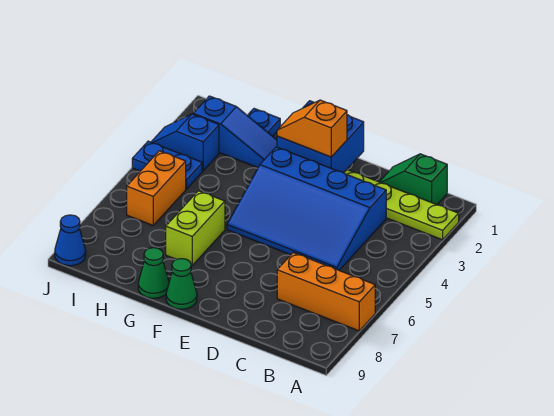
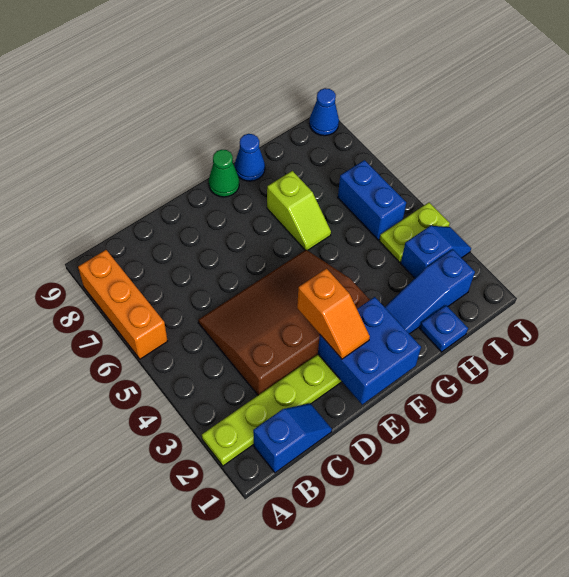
orange 1x3 brick [277,253,375,331] -> orange 1x3 brick turned to [78,250,167,359]
green 1x2 slope [380,154,447,205] -> blue 1x2 slope [253,403,332,473]
blue 3x4 slope [227,147,386,270] -> brown 3x4 slope [198,250,370,395]
orange 1x2 slope [277,100,347,157] -> orange 1x2 slope turned to [297,269,370,359]
lime 1x2 brick [166,191,225,265] -> lime 1x2 slope [267,171,331,250]
green 1x1 cone [138,248,169,298] -> blue 1x1 cone [235,134,265,181]
blue 1x2 plate [132,141,202,189] -> lime 1x2 plate [379,203,450,262]
orange 1x2 brick [127,151,186,225] -> blue 1x2 brick [338,160,406,240]

